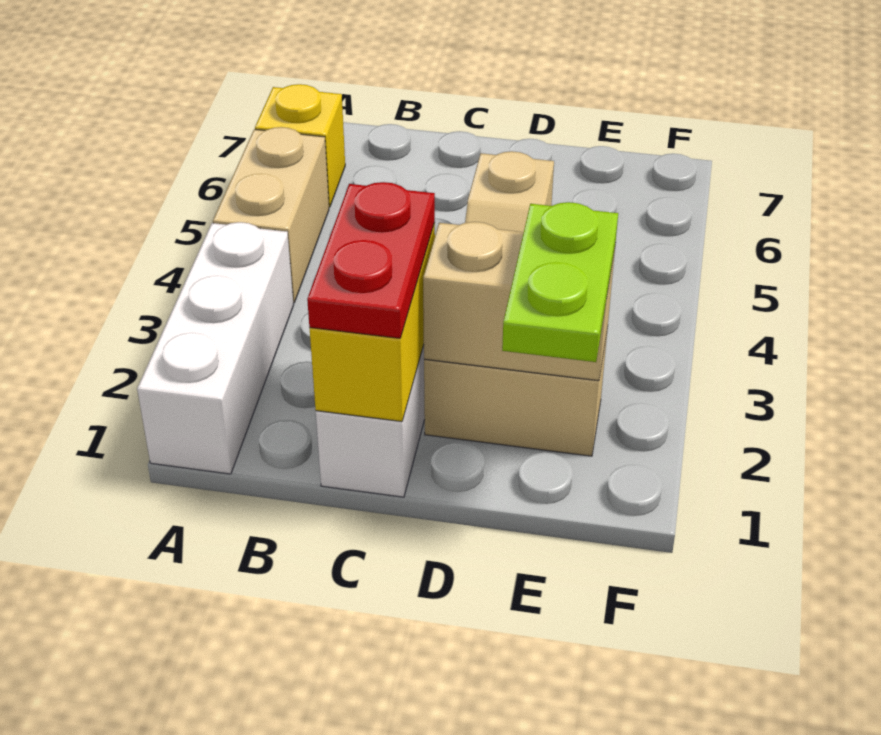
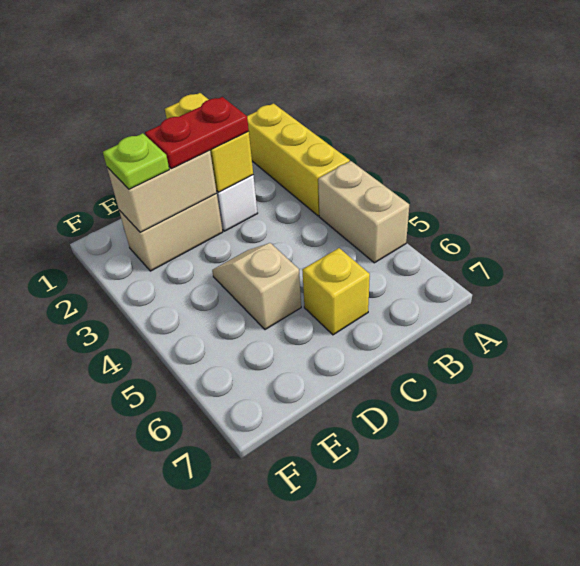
white 1x3 brick [137,222,294,474] -> yellow 1x3 brick [247,103,350,216]
yellow 1x1 brick [255,84,345,207] -> yellow 1x1 brick moved to [302,248,370,335]
red 1x2 plate [307,182,435,338] -> red 1x2 plate turned to [145,97,249,169]
lime 1x2 plate [502,202,618,362] -> lime 1x1 plate [103,133,169,189]

